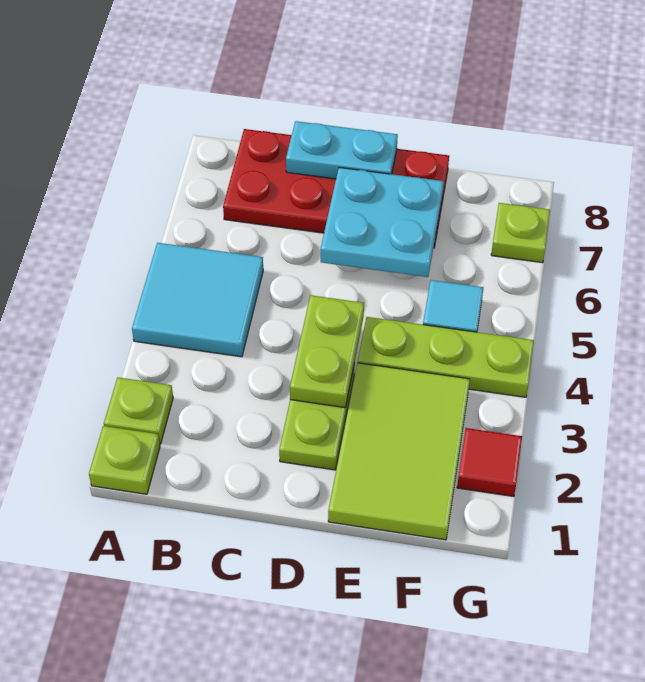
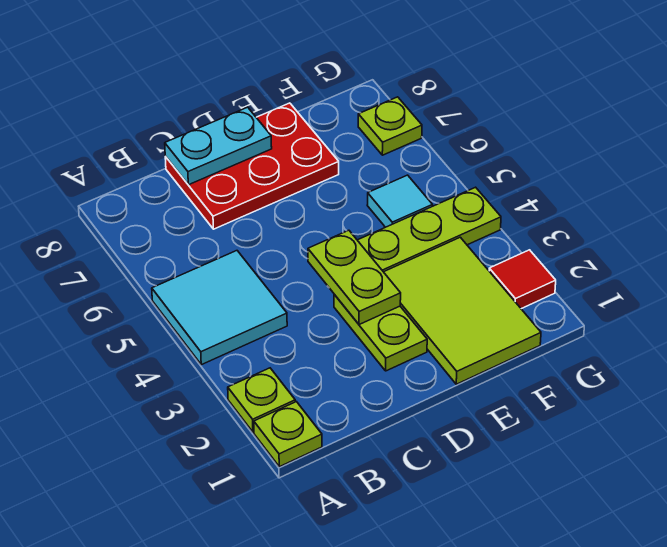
red 2x4 plate [223,129,449,248] -> red 2x3 plate [165,103,339,229]
cyan 2x2 plate [321,167,444,277] -> none

